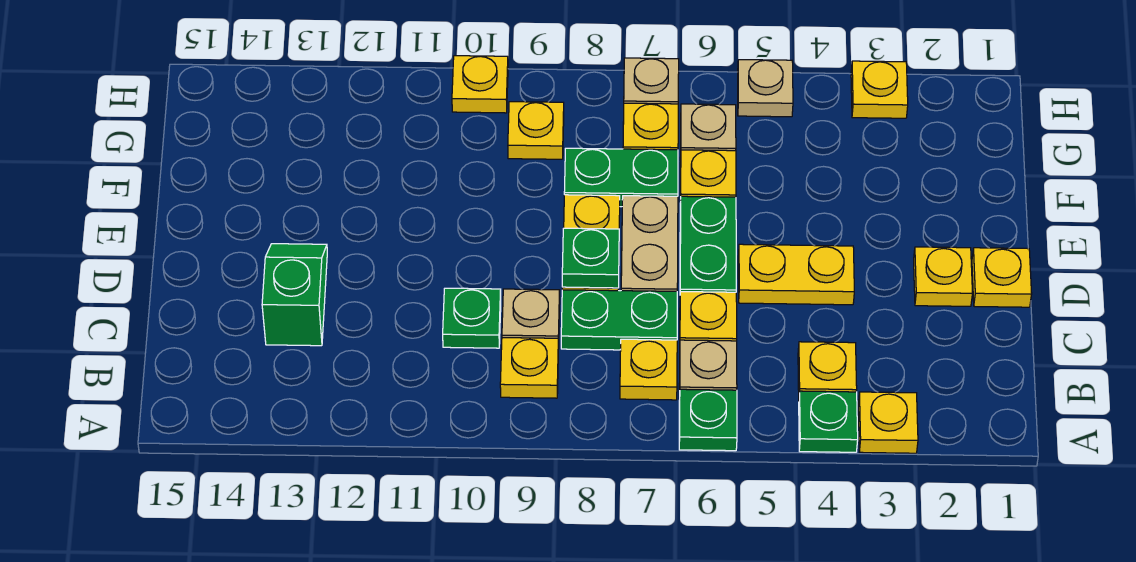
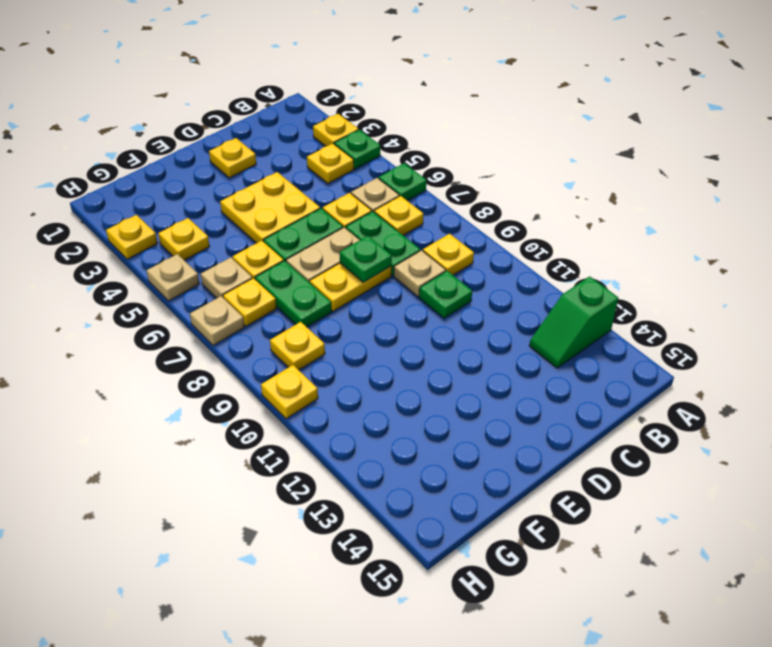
green 1x2 slope [262,244,327,346] -> green 1x2 slope moved to [529,276,618,368]
yellow 1x1 plate [972,248,1032,307] -> yellow 1x1 plate moved to [158,218,210,260]
yellow 1x2 plate [738,244,854,305] -> yellow 2x2 plate [220,172,320,243]

